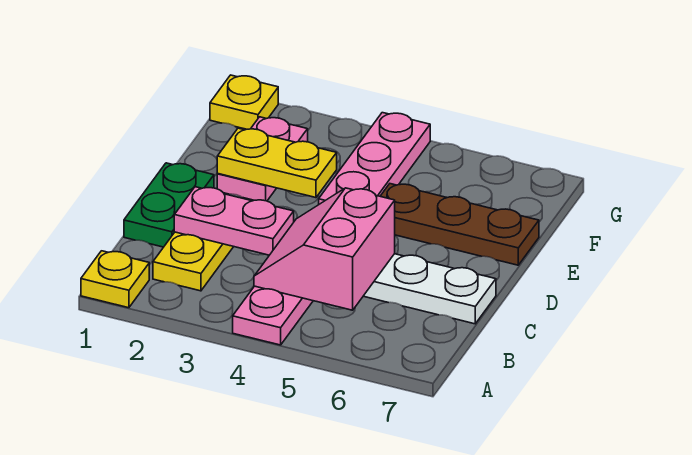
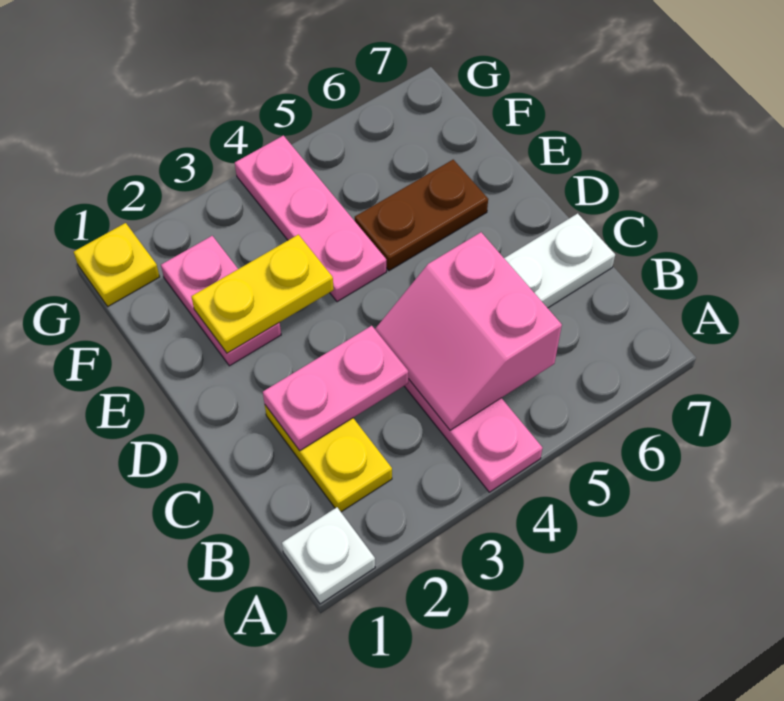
yellow 1x1 plate [81,251,149,308] -> white 1x1 plate [282,507,375,604]
green 1x2 plate [124,163,214,247] -> none
brown 1x3 plate [380,184,539,265] -> brown 1x2 plate [355,160,488,271]

